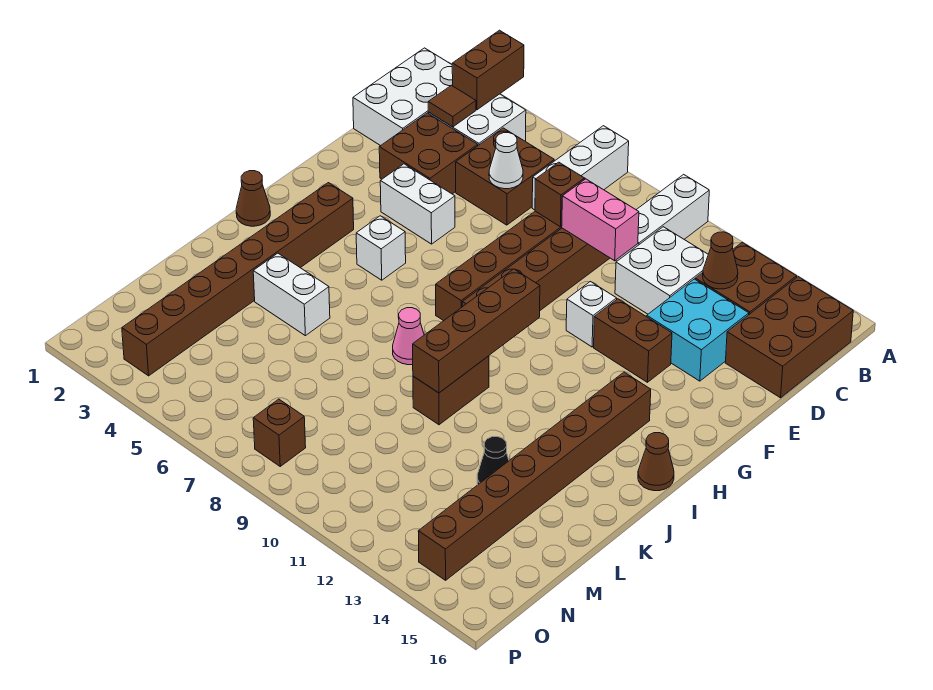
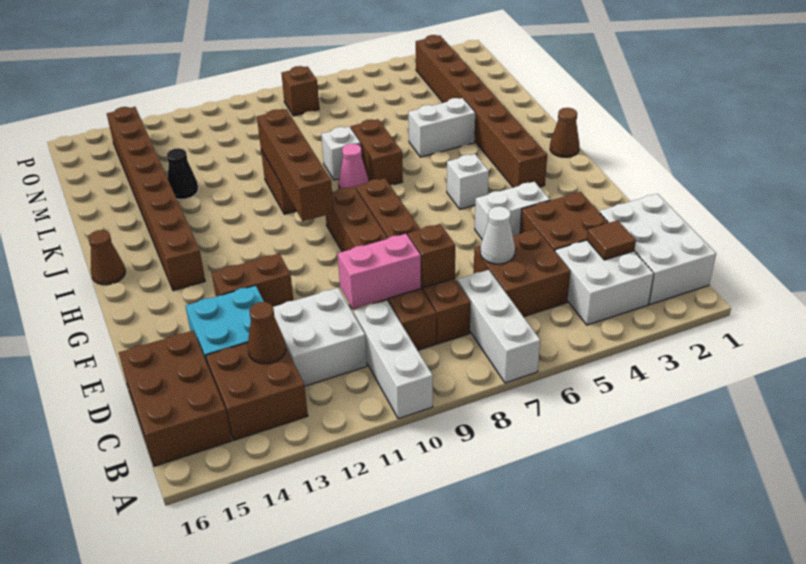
brown 1x2 brick [452,30,524,110] -> brown 1x2 brick moved to [351,119,403,185]
white 1x1 brick [566,282,617,347] -> white 1x1 brick moved to [321,127,360,180]

